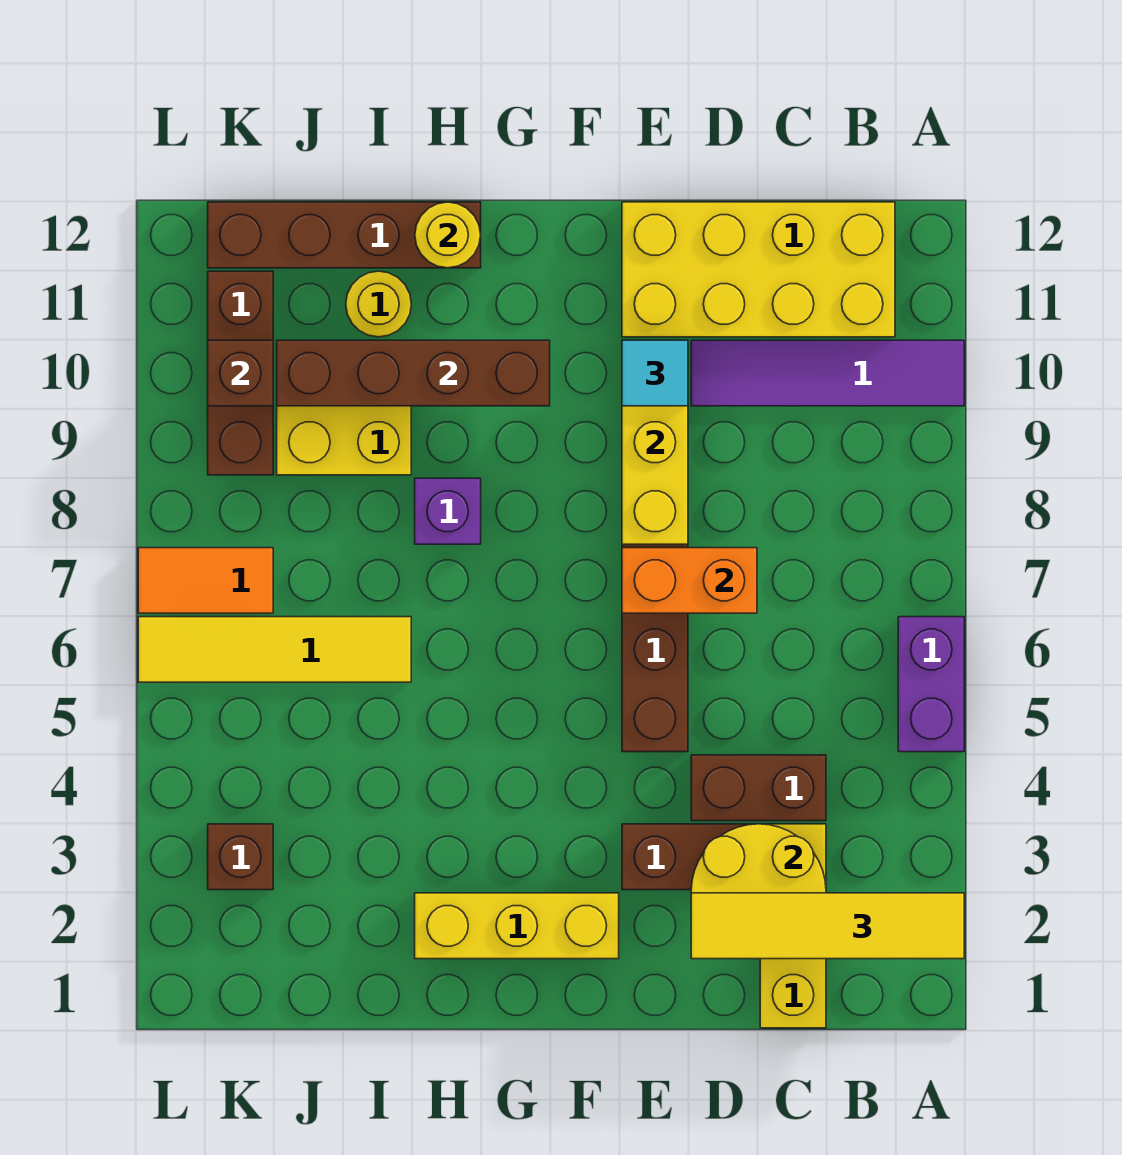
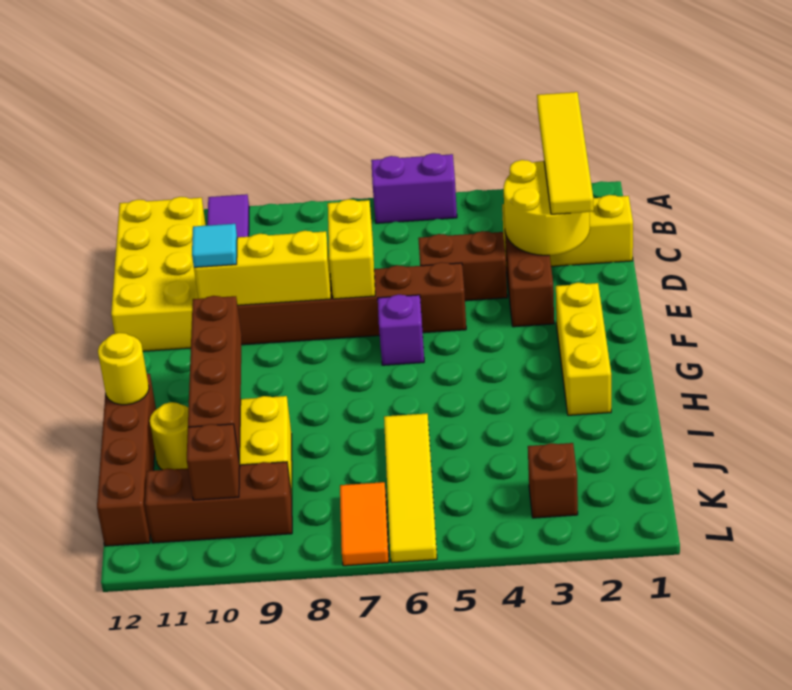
brown 1x2 brick [691,755,826,821] -> brown 1x2 brick turned to [418,231,507,301]
orange 1x2 brick [622,548,757,613] -> yellow 1x2 brick [328,199,375,299]
purple 1x1 brick [415,478,481,544] -> purple 1x1 brick moved to [378,295,424,365]

